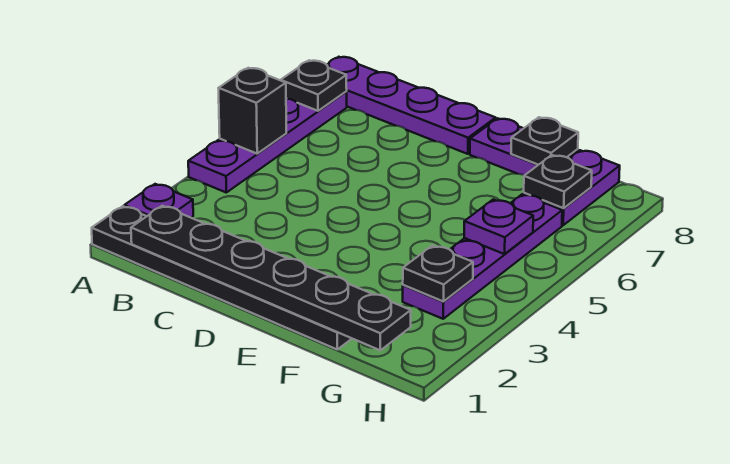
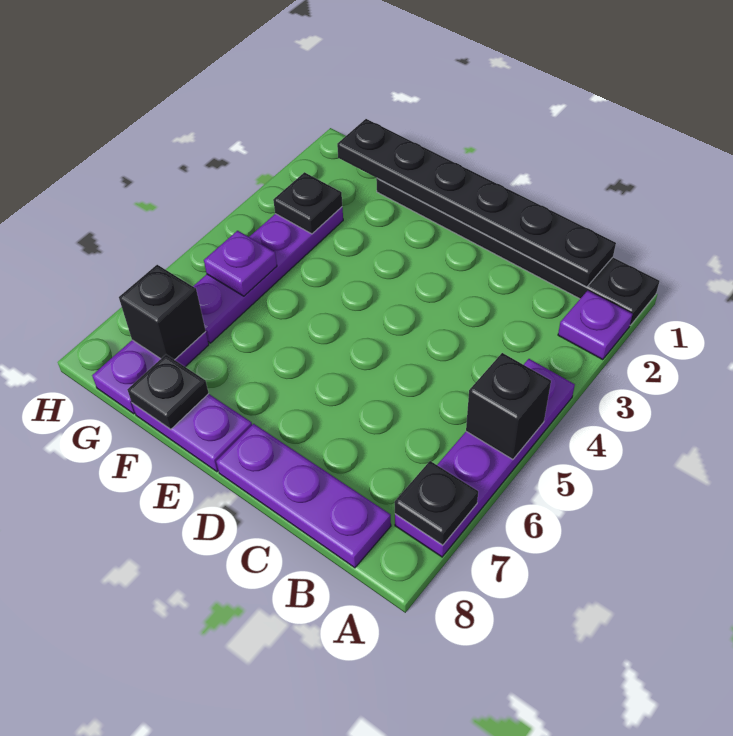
purple 1x4 plate [327,57,496,154] -> purple 1x3 plate [216,424,391,568]
black 1x1 plate [524,155,592,208] -> black 1x1 brick [119,265,206,360]

